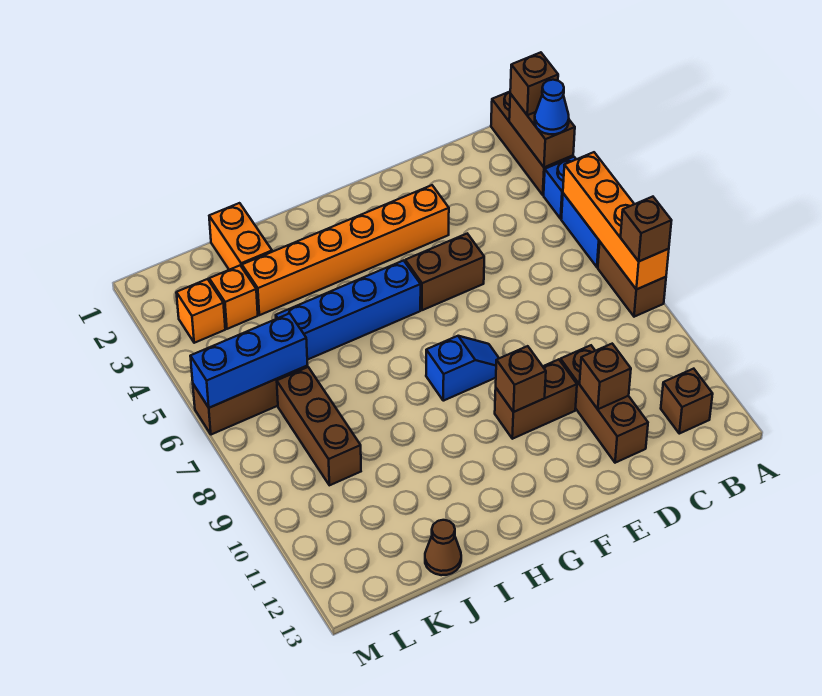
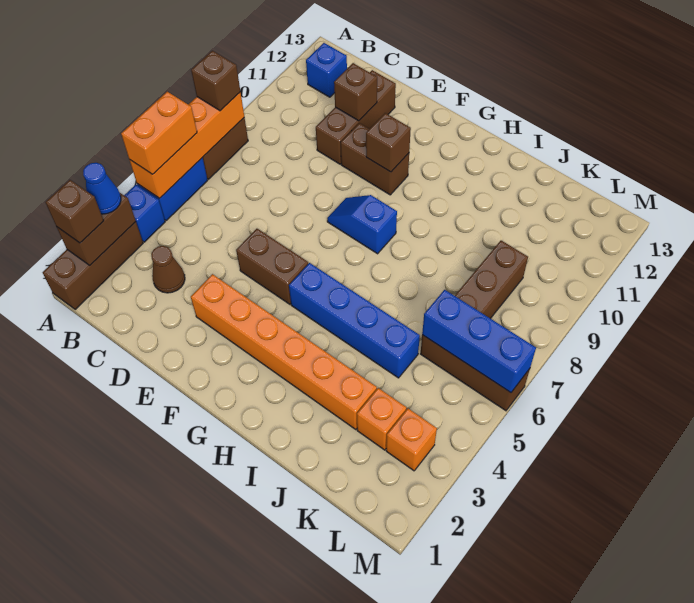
brown 1x1 brick [661,369,713,434] -> blue 1x1 brick [306,43,347,97]
orange 1x2 brick [209,203,272,270] -> orange 1x2 brick moved to [121,92,197,174]
brown 1x1 cone [425,520,461,575] -> brown 1x1 cone moved to [151,246,185,293]

